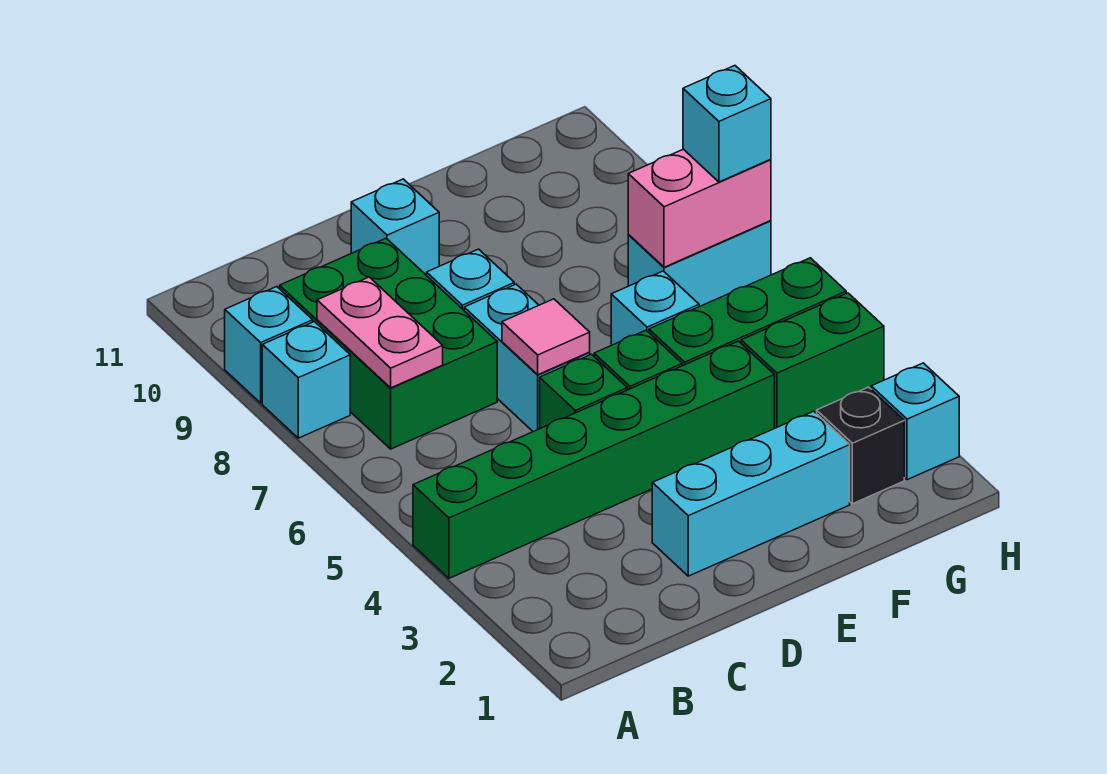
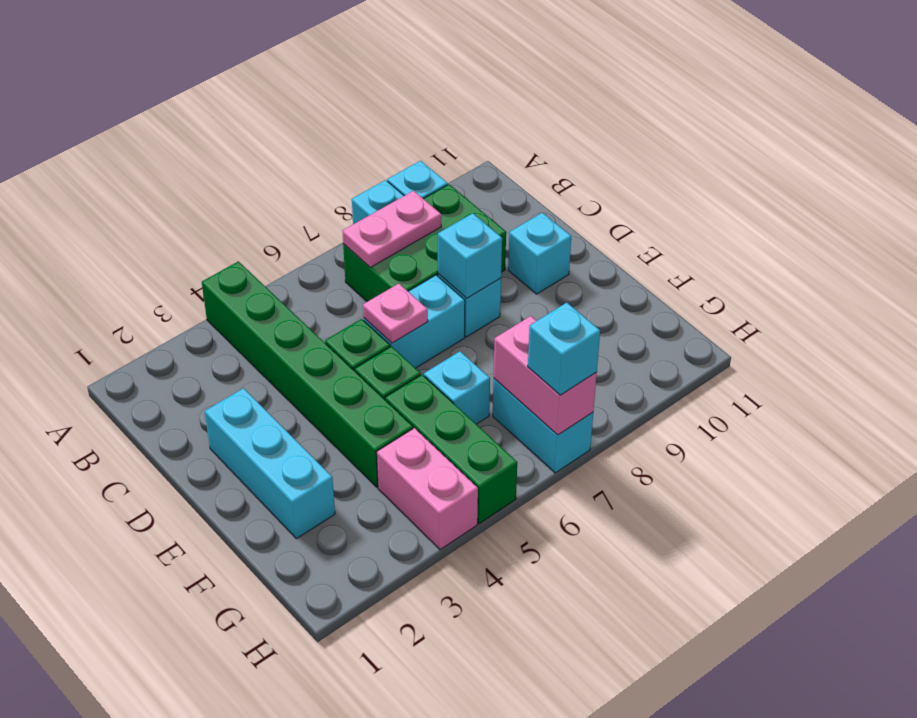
pink 1x1 tile [502,299,590,375] -> pink 1x1 plate [363,284,428,343]
black 1x1 brick [817,387,904,504] -> none
green 1x2 brick [741,293,884,428] -> pink 1x2 brick [377,428,478,550]
cyan 1x1 brick [871,363,959,480] -> cyan 1x1 brick moved to [438,213,502,298]

